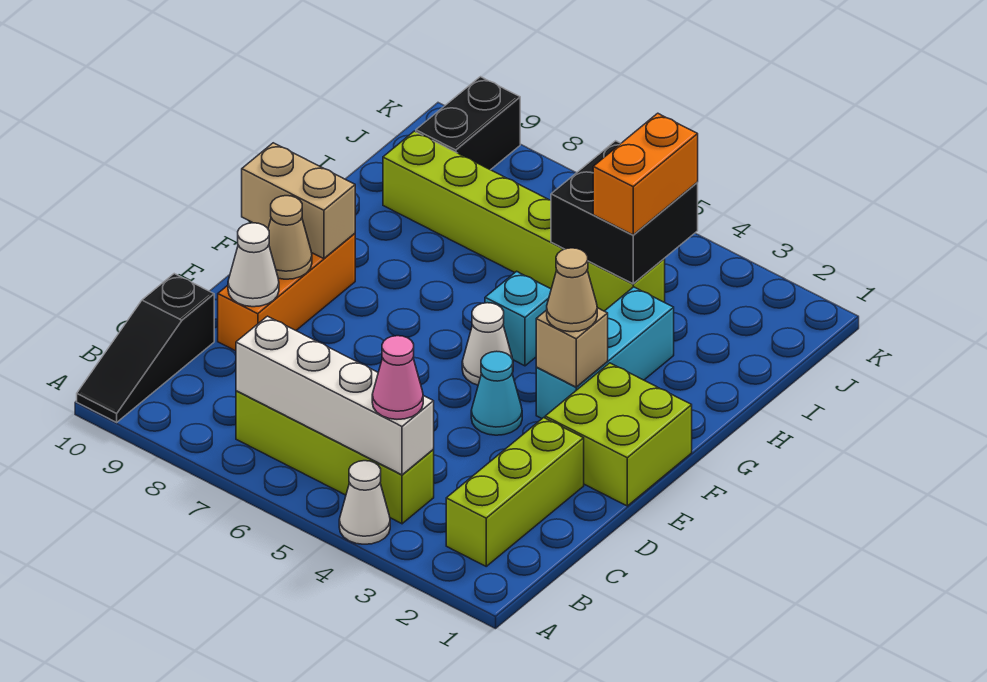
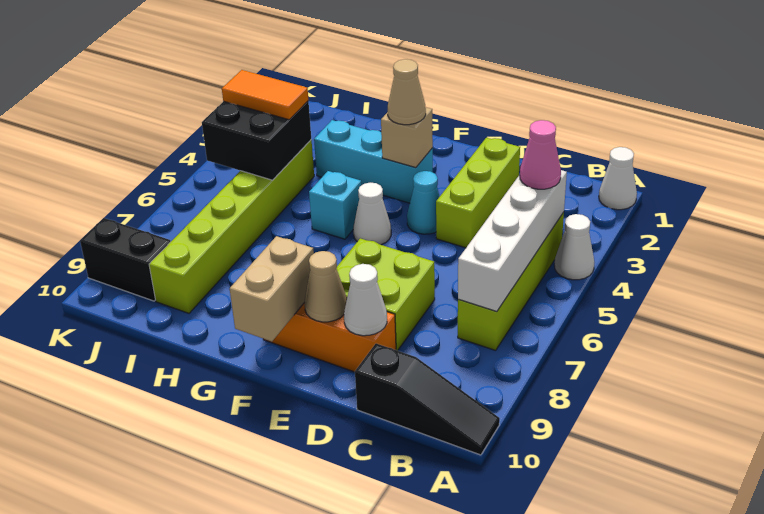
none -> white 1x1 cone [599,147,637,210]
lime 1x3 brick [446,418,584,566] -> lime 1x3 brick turned to [436,138,520,248]
lime 2x2 brick [545,363,692,506] -> lime 2x2 brick moved to [336,238,435,351]
orange 1x2 brick [593,113,698,235] -> orange 1x2 tile [222,70,308,120]

